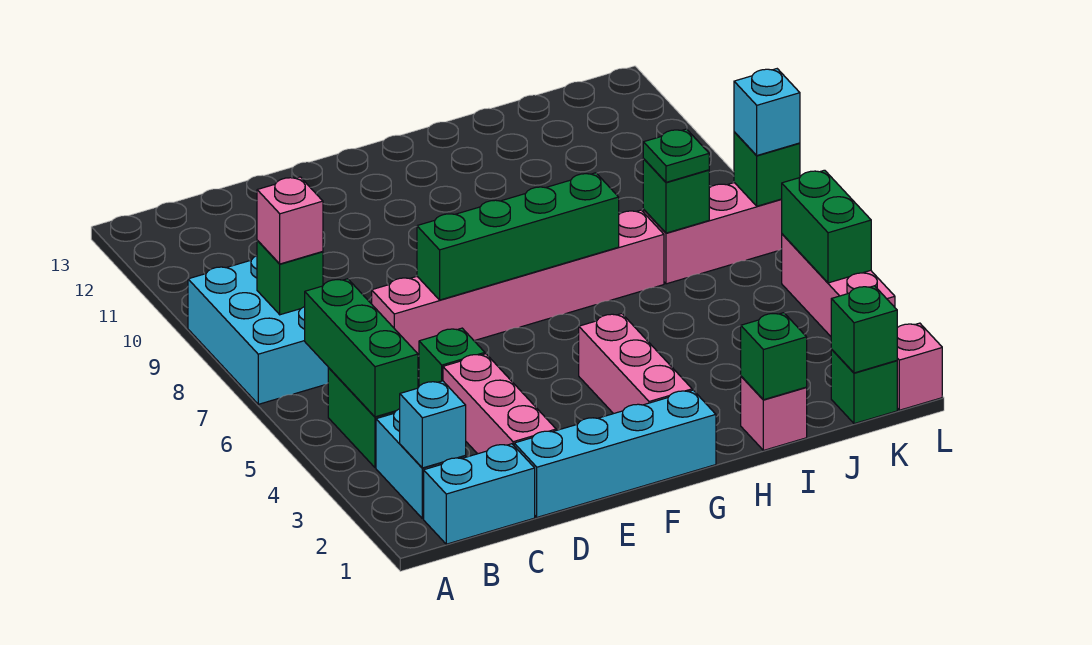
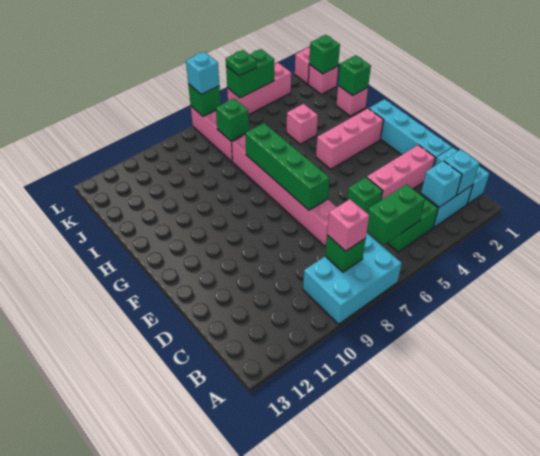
none -> cyan 1x1 brick [421,161,462,207]
green 1x3 brick [305,279,418,417] -> green 1x2 brick [367,184,425,245]
none -> pink 1x1 brick [286,104,318,144]
green 1x1 plate [643,129,709,182] -> green 1x1 plate moved to [226,50,257,76]
green 1x1 brick [831,350,897,424] -> pink 1x1 brick [308,64,338,94]

